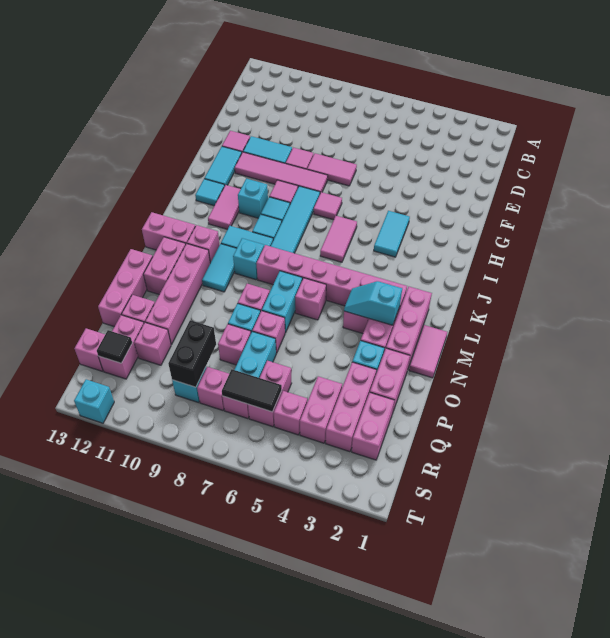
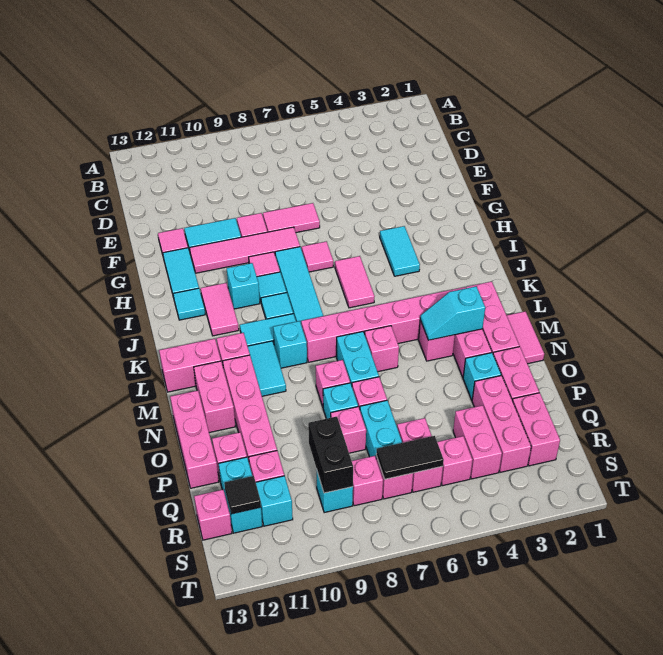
pink 1x2 brick [99,315,144,379] -> cyan 1x2 brick [218,457,262,533]
cyan 1x1 brick [74,379,114,423] -> cyan 1x1 brick moved to [256,476,293,526]

